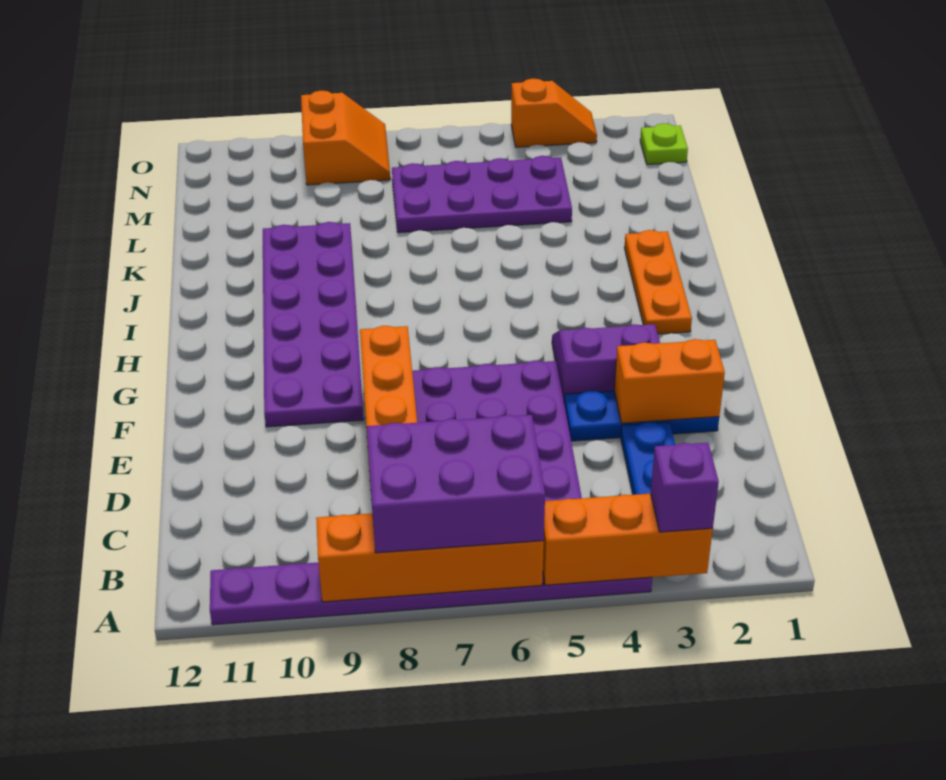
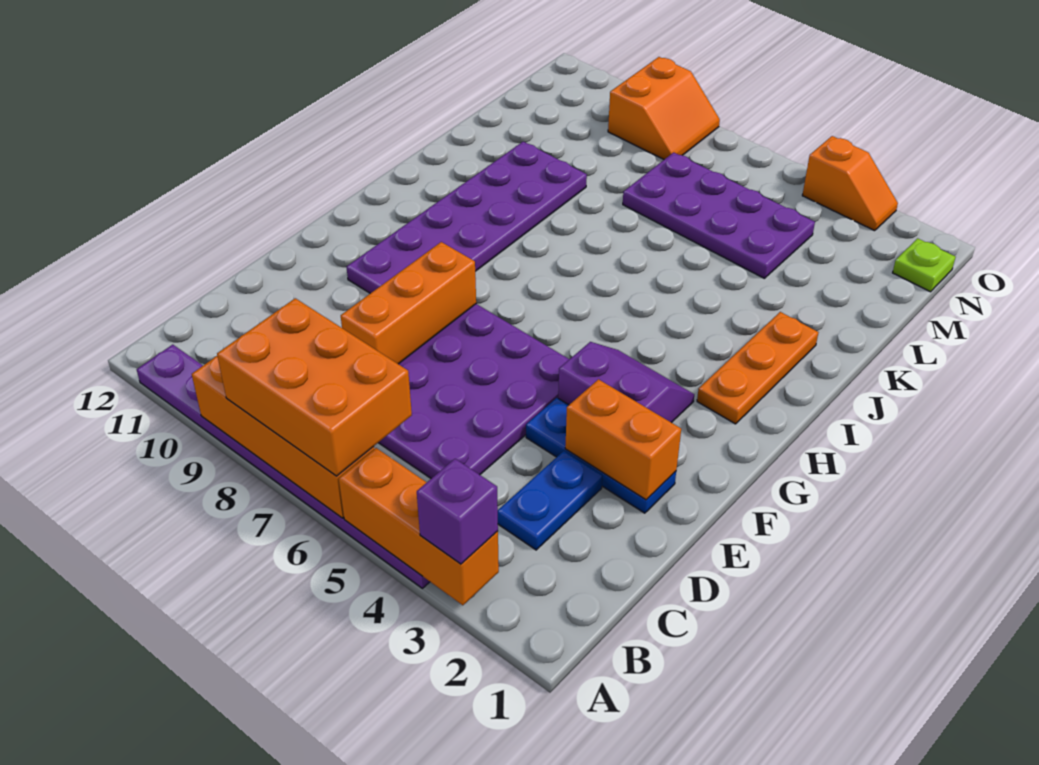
purple 2x3 brick [367,415,545,553] -> orange 2x3 brick [217,298,412,476]

